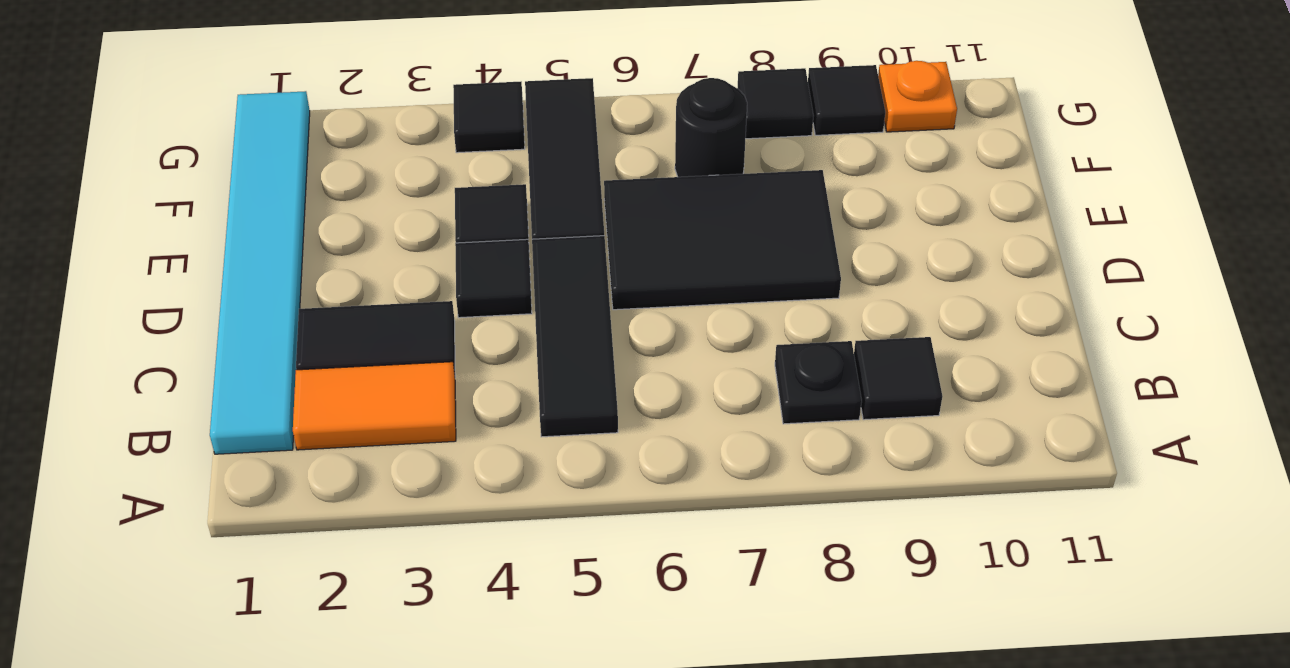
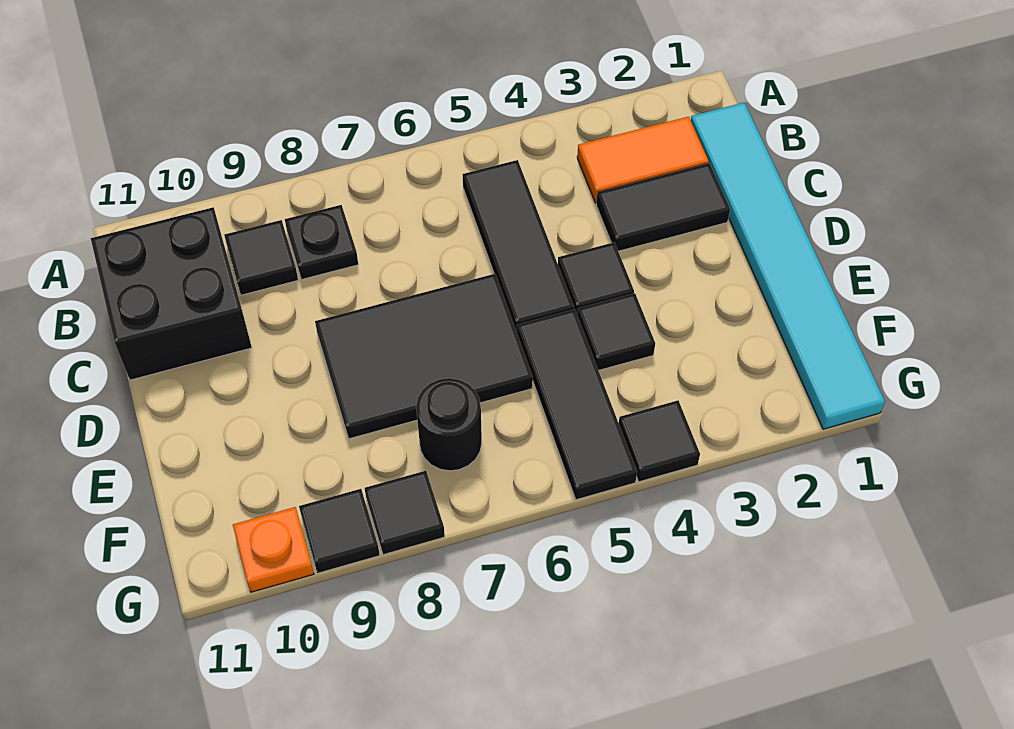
none -> black 2x2 brick [91,207,252,380]

